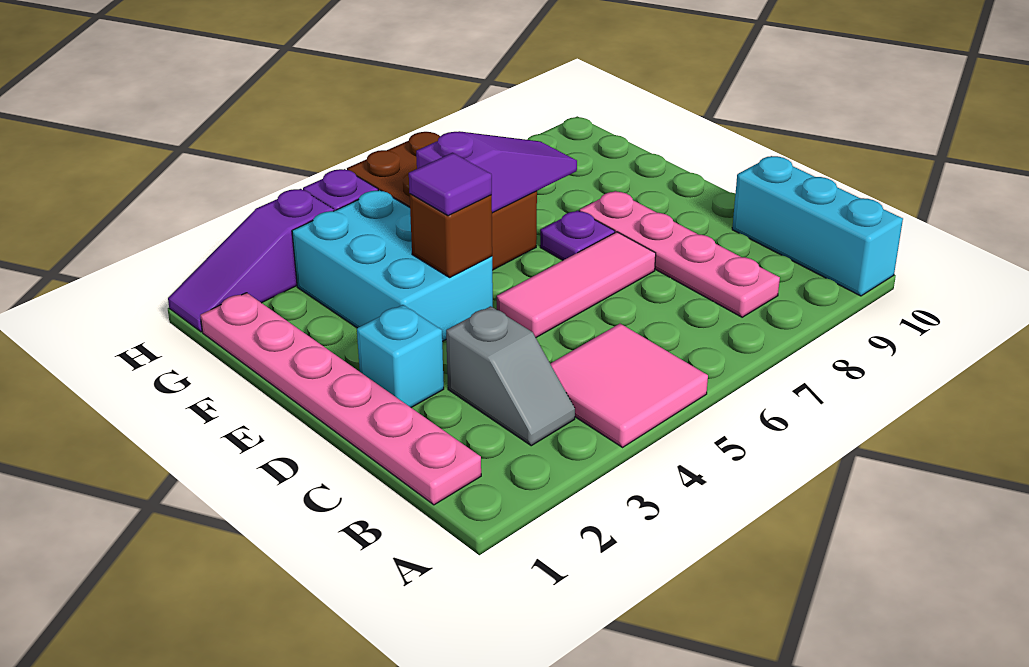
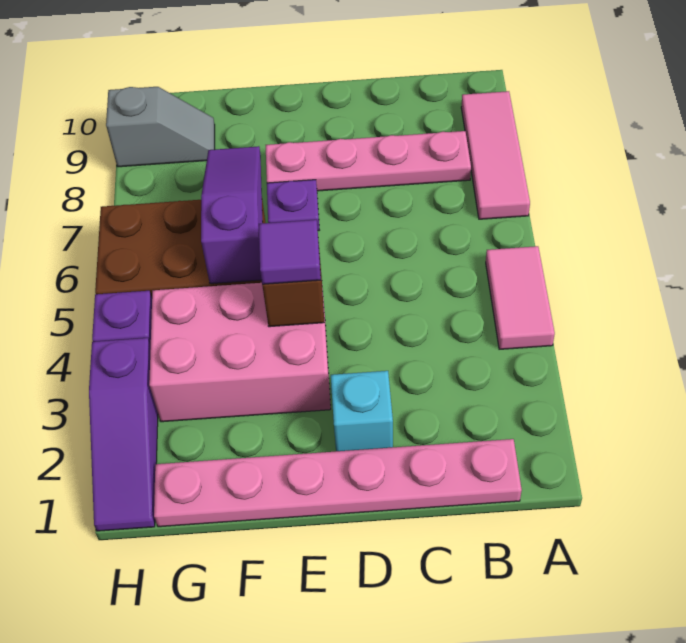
pink 2x2 tile [550,324,708,447] -> pink 1x2 tile [486,246,555,349]
cyan 1x3 brick [732,156,903,296] -> none
grey 1x2 slope [446,306,575,446] -> grey 1x2 slope moved to [106,87,215,167]
pink 1x3 tile [497,232,656,337] -> pink 1x3 tile moved to [461,91,530,219]
cyan 2x3 brick [292,190,493,341] -> pink 2x3 brick [149,283,331,422]

